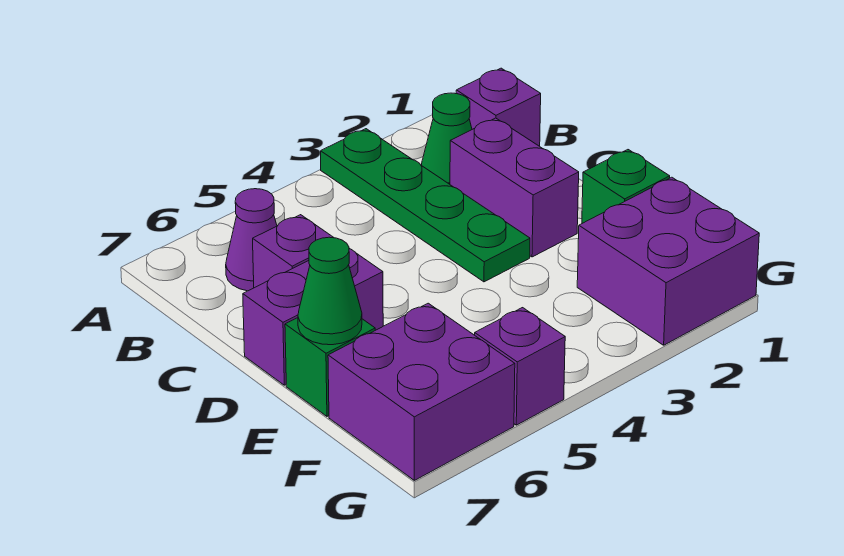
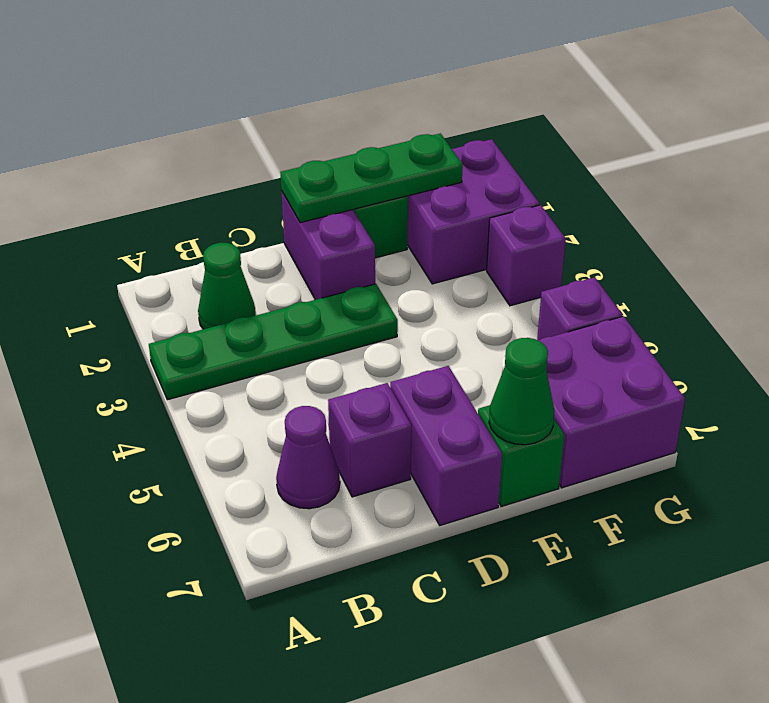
purple 1x1 brick [456,68,541,146] -> purple 1x1 brick moved to [487,205,566,306]
purple 1x2 brick [450,118,579,257] -> purple 1x2 brick turned to [282,192,375,300]
none -> green 1x3 plate [280,133,463,223]

